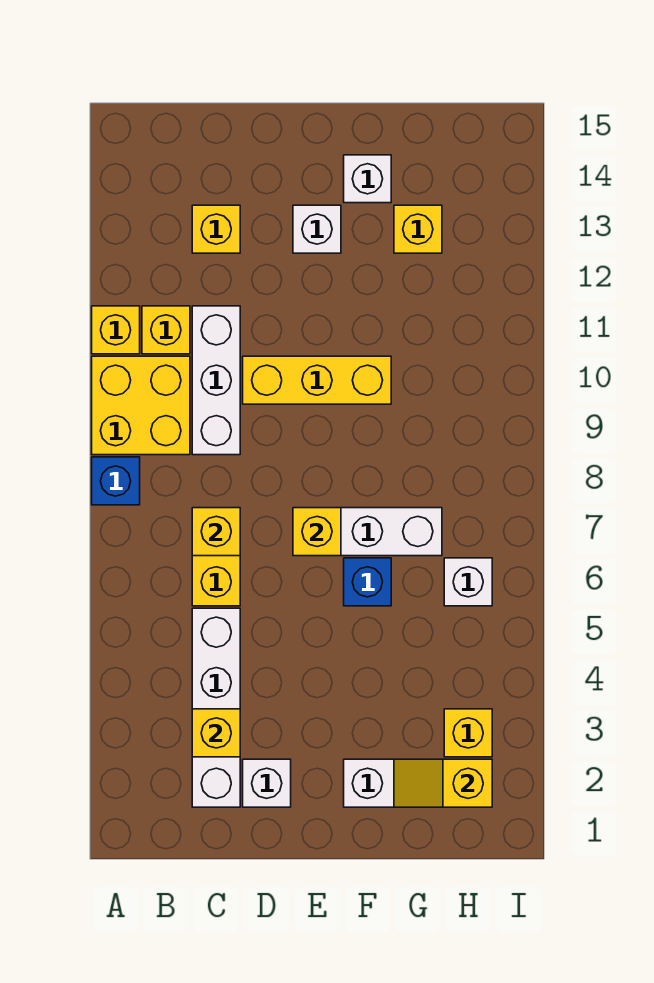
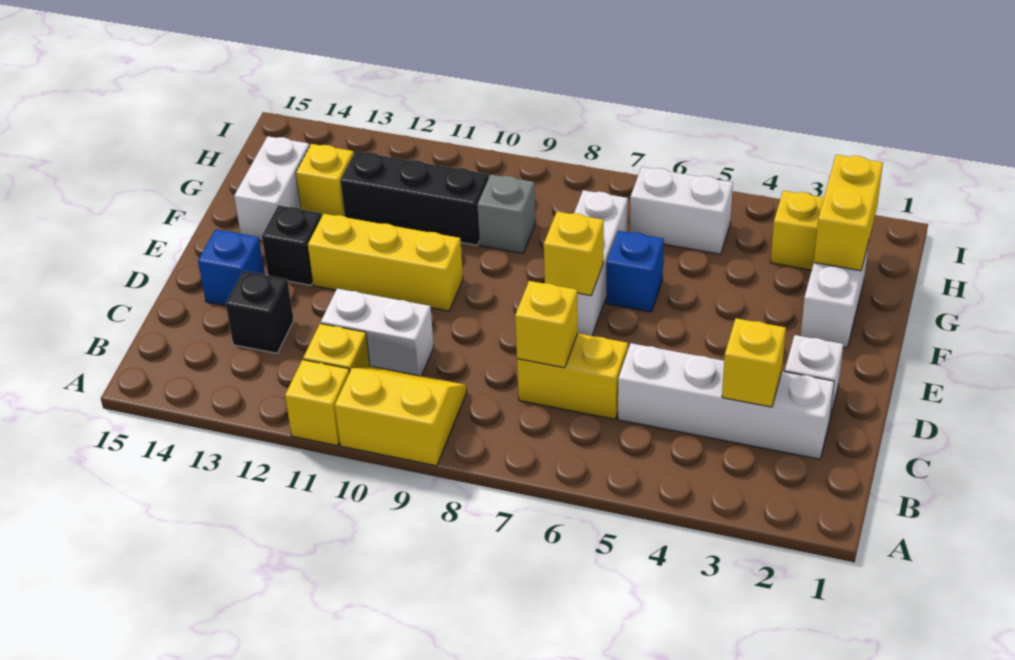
blue 1x1 brick [92,457,140,505] -> blue 1x1 brick moved to [198,229,265,306]
yellow 2x2 brick [92,356,190,455] -> yellow 2x2 slope [335,367,467,466]
white 1x3 brick [192,306,240,455] -> white 1x2 brick [321,289,434,376]
yellow 1x1 brick [192,205,240,253] -> black 1x1 brick [226,271,294,353]
yellow 1x3 brick [243,356,391,404] -> yellow 1x3 brick turned to [308,214,463,311]
white 1x1 brick [293,205,341,253] -> black 1x1 brick [262,205,322,285]
white 1x1 brick [344,155,391,203] -> white 1x2 brick [234,136,309,241]
yellow 1x2 slope [394,759,492,807] -> yellow 1x2 brick [814,155,883,271]
none -> grey 1x1 brick [477,175,536,253]
none -> black 1x3 brick [340,151,489,245]
white 1x1 brick [444,558,492,606] -> white 1x2 brick [630,167,733,254]

